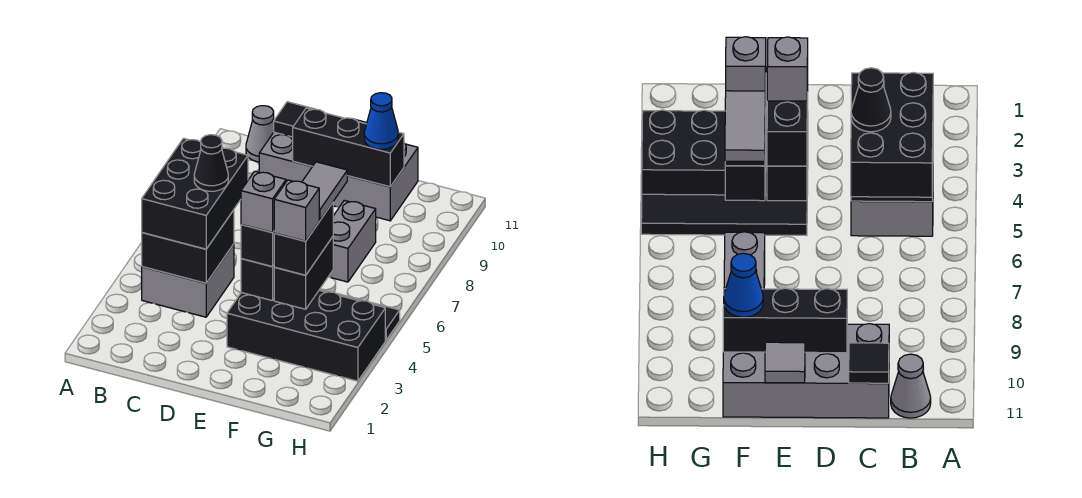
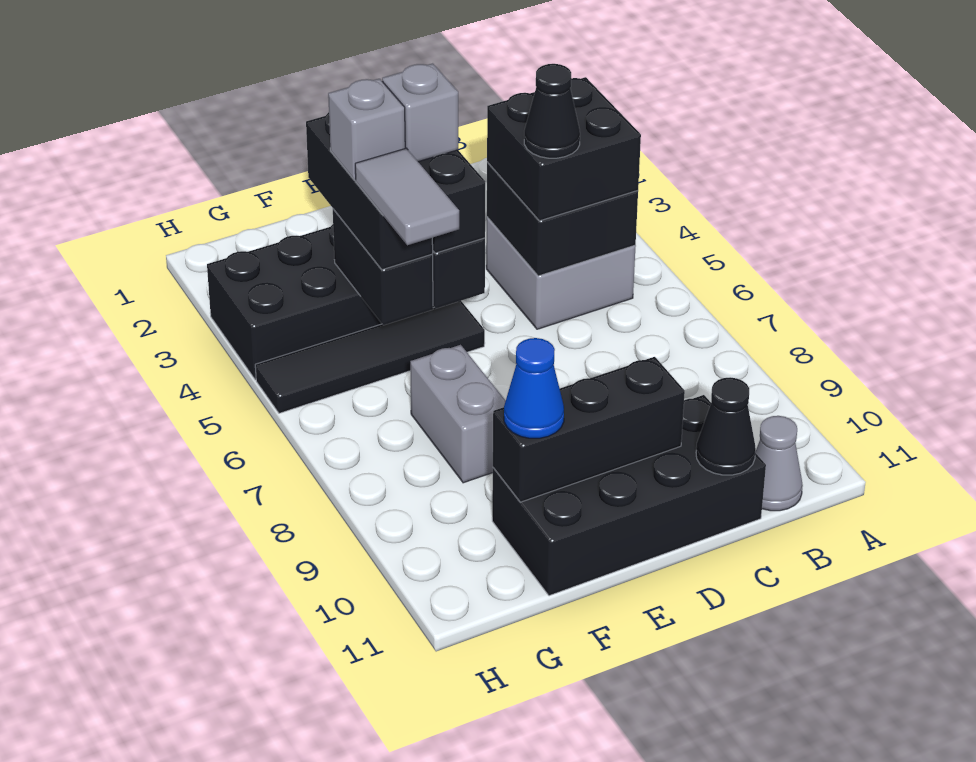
black 2x3 brick [142,138,248,249] -> black 2x2 brick [487,77,641,221]
grey 2x4 brick [259,132,418,221] -> black 2x4 brick [492,395,766,596]
black 1x1 tile [274,102,313,137] -> black 1x1 cone [696,377,756,475]
grey 1x1 tile [765,342,805,383] -> none
black 1x2 brick [274,203,333,275] -> black 1x3 brick [306,112,433,270]

